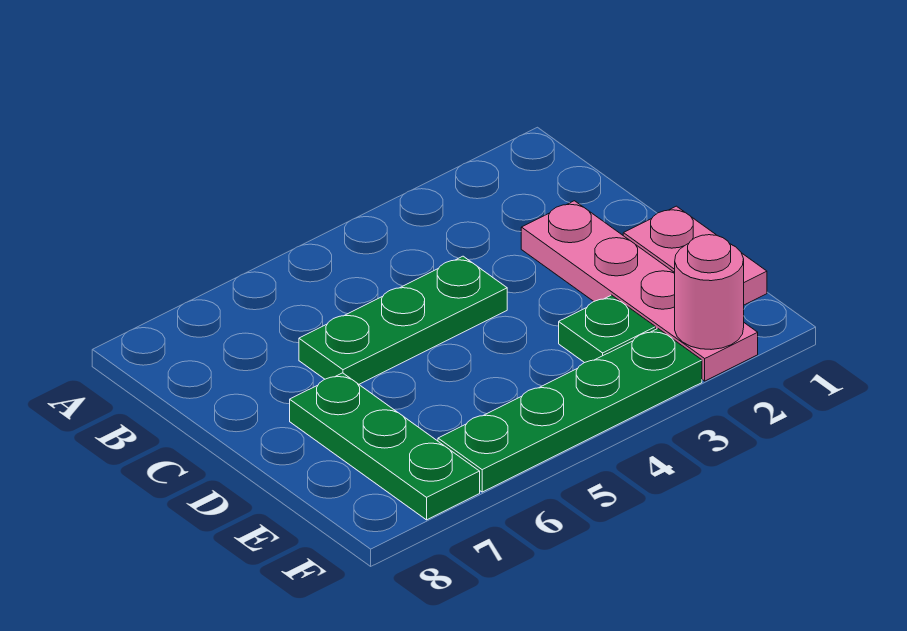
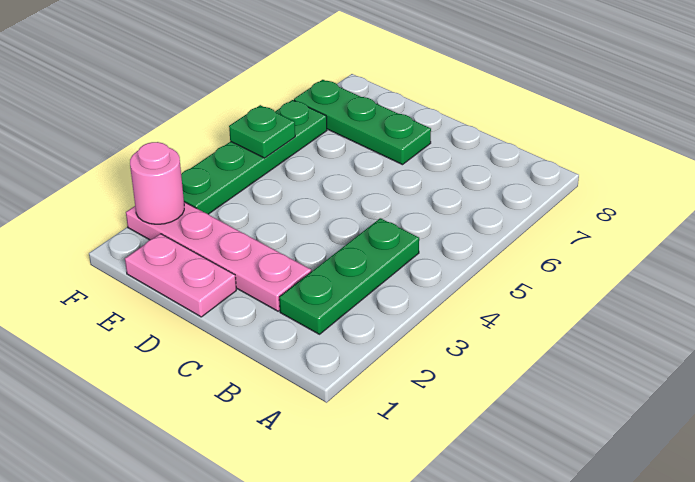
green 1x3 plate [299,256,507,384] -> green 1x3 plate moved to [279,218,419,334]
green 1x1 plate [559,295,656,363] -> green 1x1 plate moved to [229,105,295,158]

